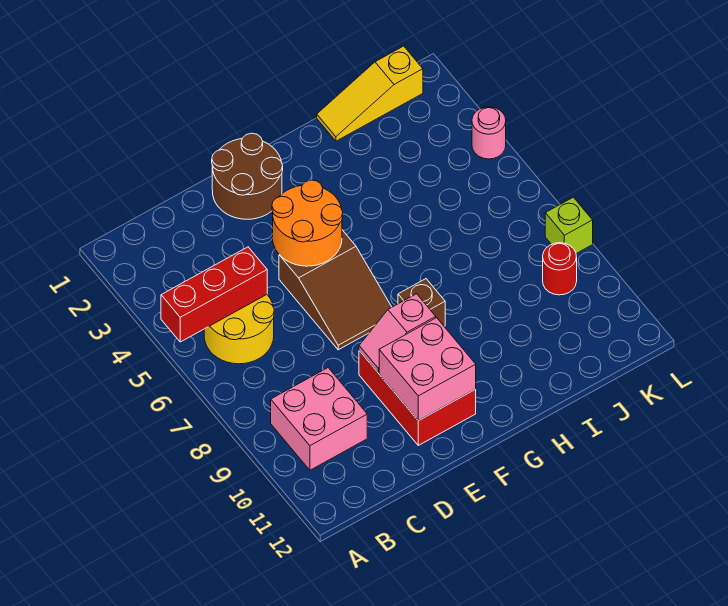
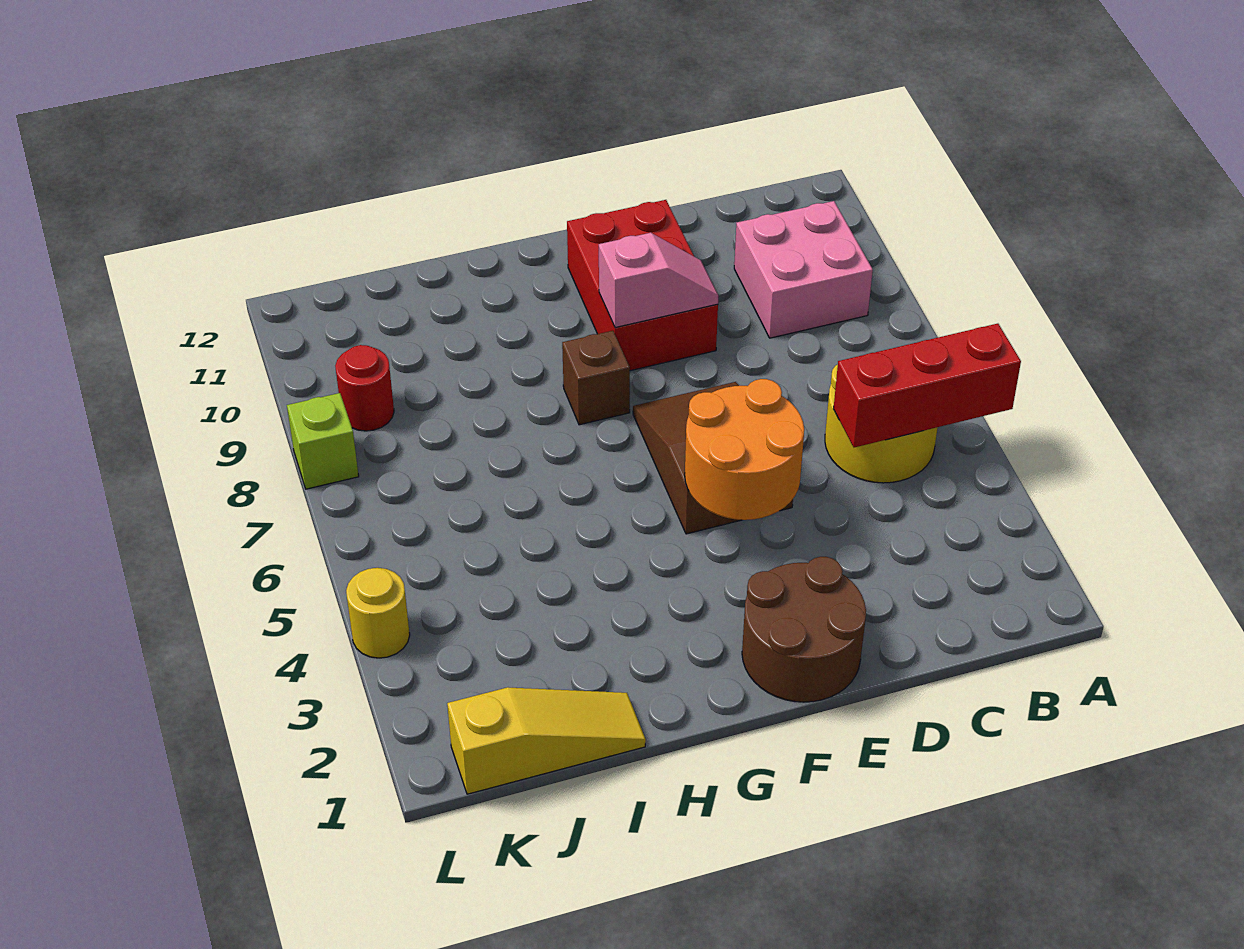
pink 2x2 brick [379,318,476,421] -> none
pink 1x1 round brick [472,107,506,159] -> yellow 1x1 round brick [346,568,410,658]

